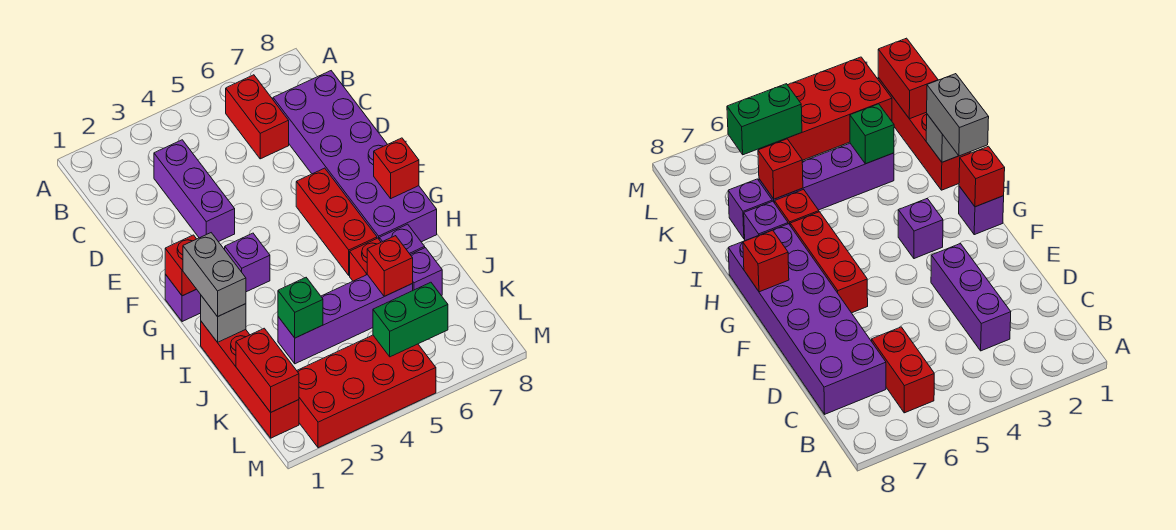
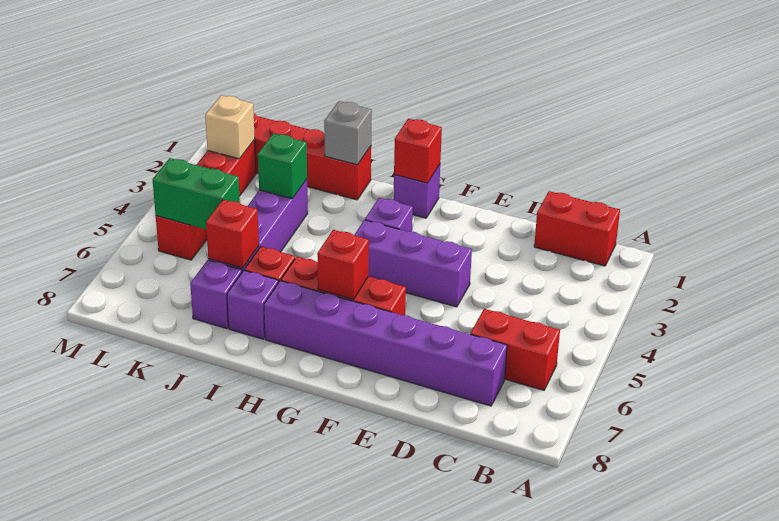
purple 1x3 brick [154,140,235,242] -> purple 1x3 brick moved to [355,220,472,307]
purple 2x6 brick [273,71,437,242] -> purple 1x6 brick [264,281,507,406]
red 1x1 brick [374,138,419,198] -> red 1x1 brick moved to [317,230,369,299]
grey 1x2 brick [183,233,246,317] -> none
red 1x2 brick [236,328,299,412] -> red 1x2 brick moved to [534,191,620,266]
red 2x4 brick [297,335,436,448] -> red 1x4 brick [156,140,256,260]
none -> tan 1x1 brick [205,95,255,159]
green 1x2 brick [373,282,448,357] -> green 1x2 brick turned to [152,158,240,229]

